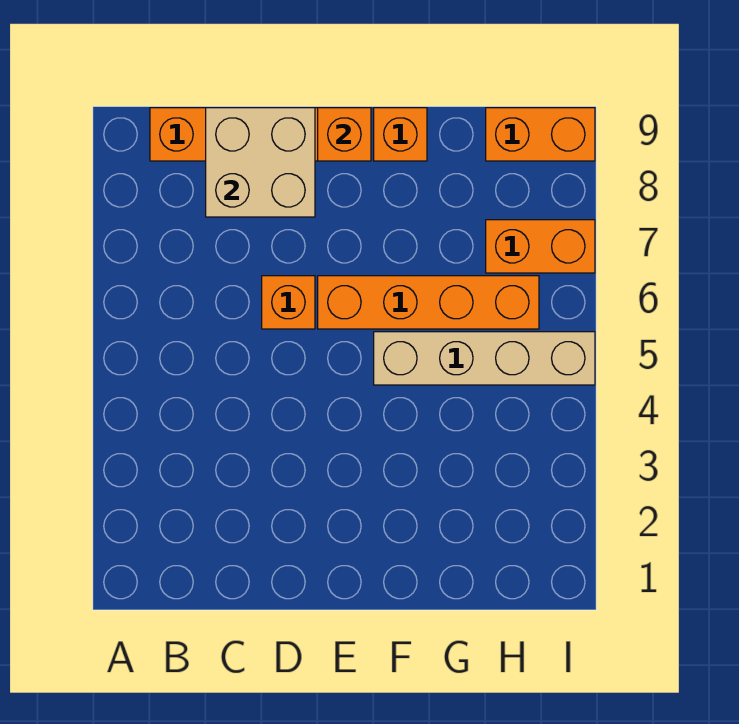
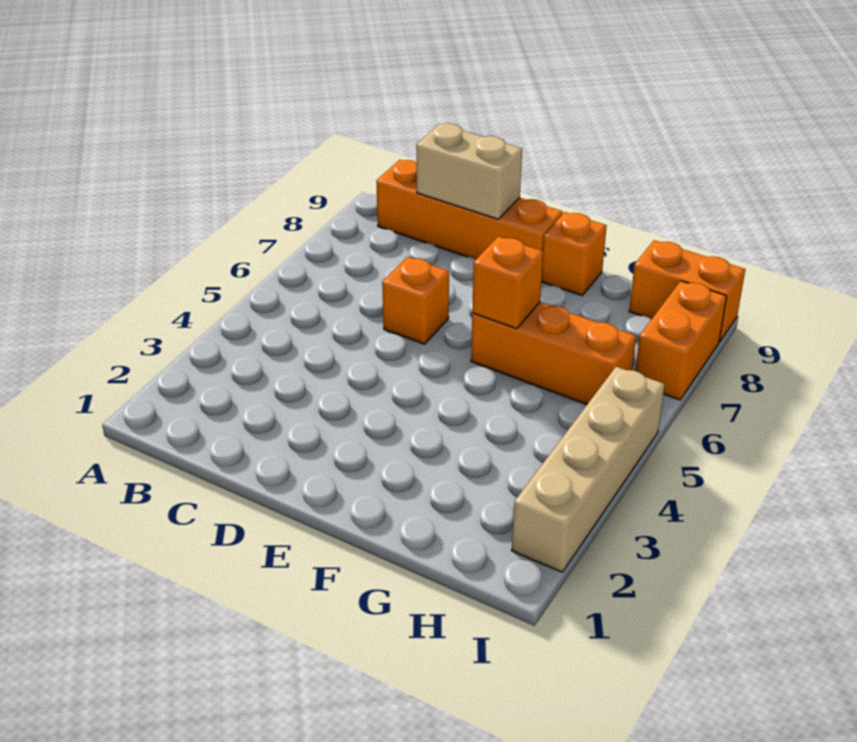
tan 2x2 brick [206,108,315,217] -> tan 1x2 brick [416,123,522,219]
orange 1x4 brick [318,276,539,329] -> orange 1x3 brick [471,303,636,404]
orange 1x1 brick [318,108,371,161] -> orange 1x1 brick moved to [472,236,543,329]
tan 1x4 brick [374,332,595,385] -> tan 1x4 brick turned to [512,367,665,572]
orange 1x2 brick [486,220,595,273] -> orange 1x2 brick turned to [635,281,727,400]

